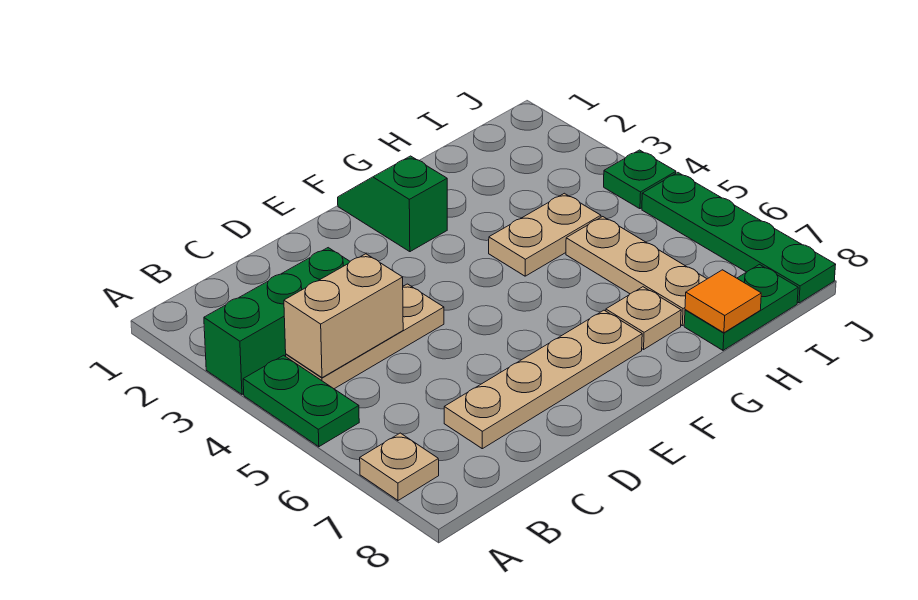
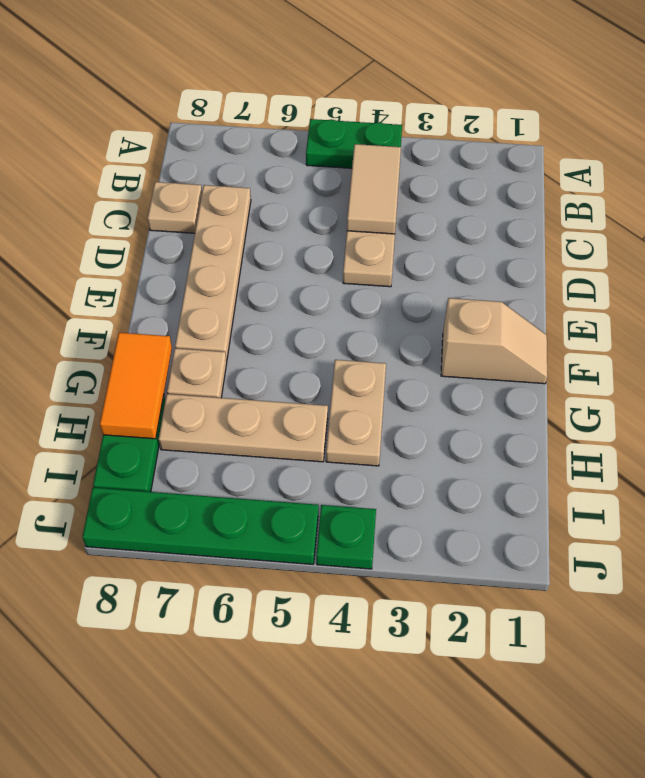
green 1x3 brick [204,248,350,394] -> none
tan 1x1 plate [360,433,439,500] -> tan 1x1 plate moved to [148,182,202,233]
tan 1x2 brick [284,254,403,378] -> tan 1x2 tile [347,144,401,234]
green 1x2 slope [338,156,447,252] -> tan 1x2 slope [441,298,547,384]
orange 1x1 tile [685,270,761,333] -> orange 1x2 tile [100,333,172,439]

